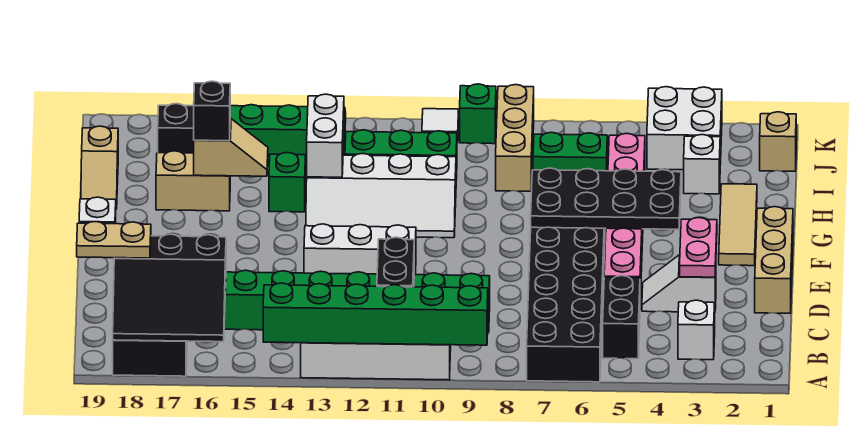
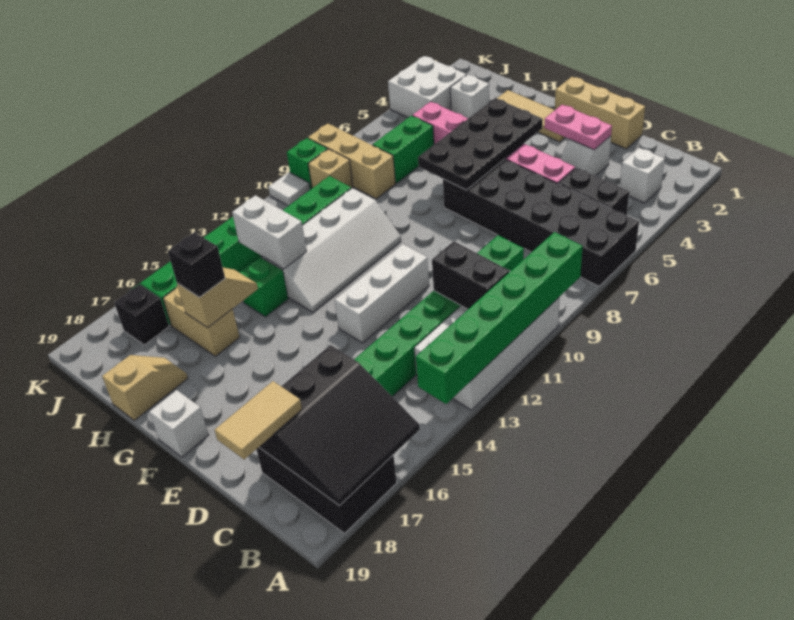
tan 1x2 plate [77,222,151,258] -> tan 1x2 tile [215,381,302,459]
tan 1x2 brick [156,151,230,211] -> tan 1x2 brick turned to [163,287,240,356]
tan 1x2 slope [81,126,118,209] -> tan 1x2 slope turned to [102,355,188,420]
tan 1x1 brick [760,112,796,171] -> tan 1x1 brick moved to [308,149,353,188]

